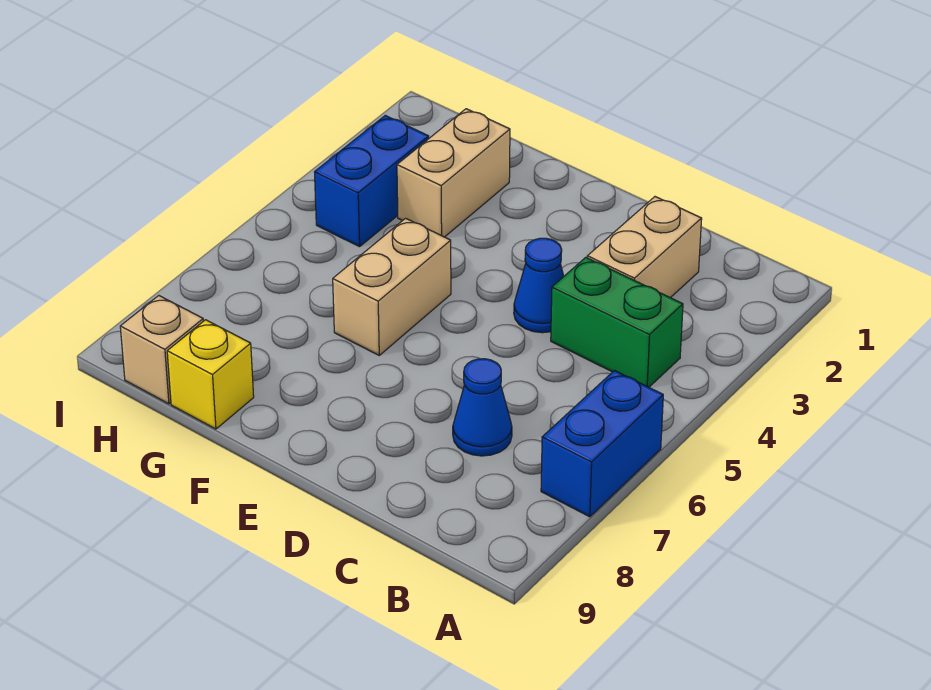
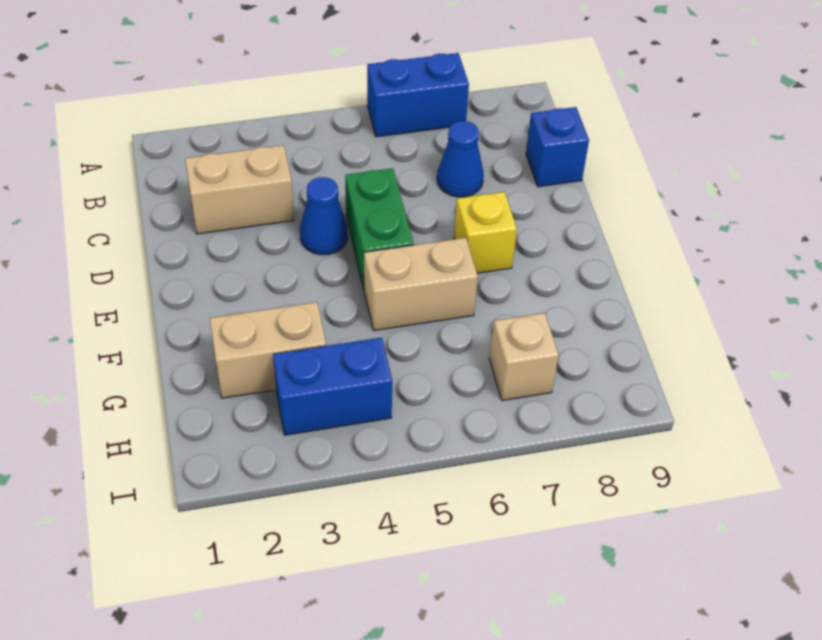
green 1x2 brick [551,257,683,387] -> green 1x2 brick moved to [345,168,414,289]
none -> blue 1x1 brick [526,107,589,187]
yellow 1x1 brick [167,320,254,429] -> yellow 1x1 brick moved to [454,192,517,273]
tan 1x1 brick [120,296,203,404] -> tan 1x1 brick moved to [489,313,559,401]

